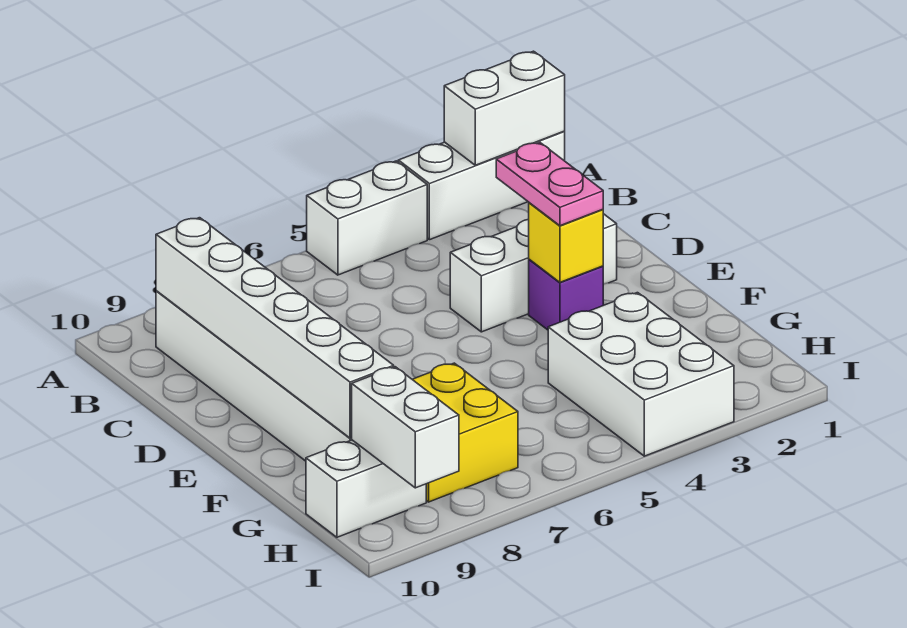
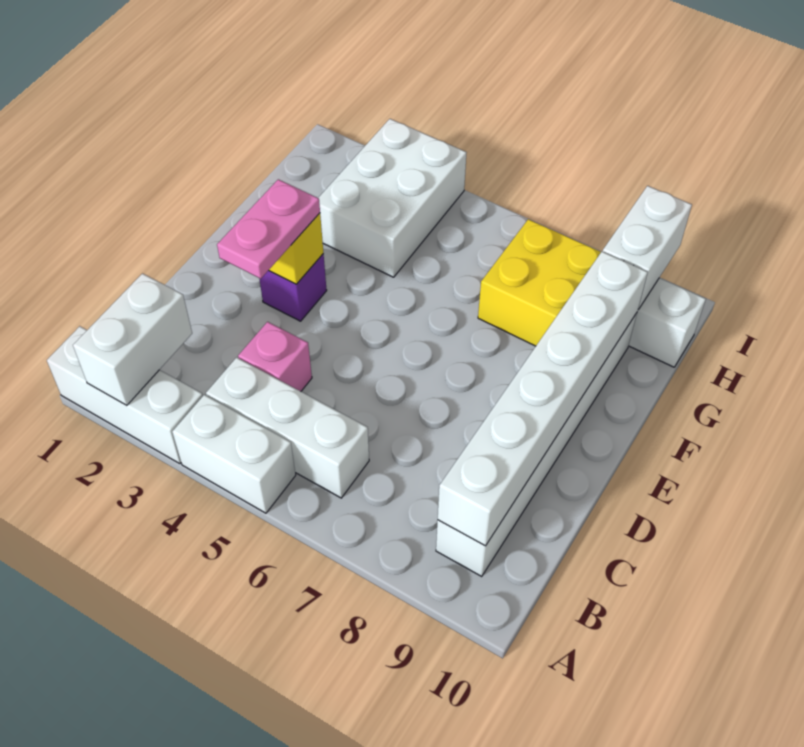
white 1x2 brick [444,51,565,165] -> white 1x2 brick turned to [73,274,192,405]
none -> pink 1x1 brick [238,322,312,391]
white 1x3 brick [450,214,617,332] -> white 1x3 brick moved to [206,357,369,498]

